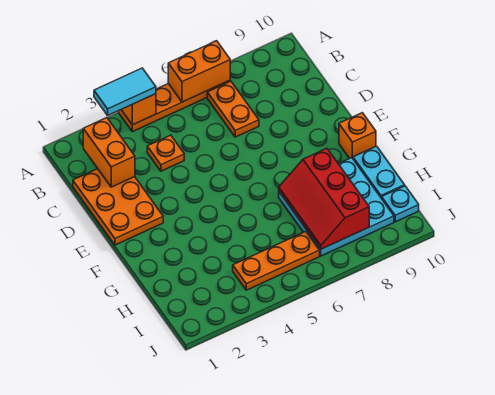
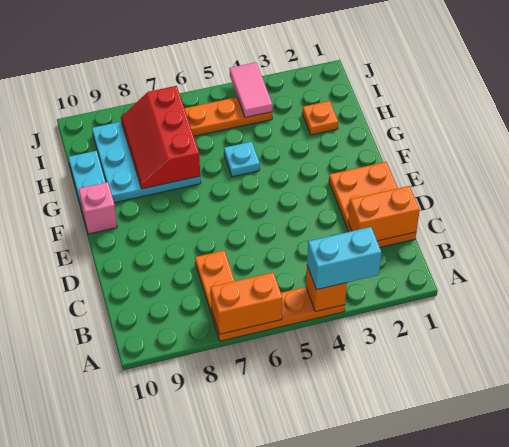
cyan 1x2 tile [94,68,156,115] -> cyan 1x2 brick [307,227,381,290]
orange 1x2 brick [83,118,135,187] -> orange 1x2 brick turned to [348,186,420,241]
orange 1x1 plate [147,135,184,171] -> orange 1x1 plate moved to [302,101,338,135]
orange 1x1 brick [339,113,376,158] -> pink 1x1 brick [79,182,117,234]
red 2x3 slope [279,149,369,249] -> red 2x3 slope turned to [121,86,200,189]
none -> pink 1x2 tile [229,62,272,118]
cyan 1x1 plate [382,186,419,222] -> cyan 1x1 plate moved to [224,142,260,177]

